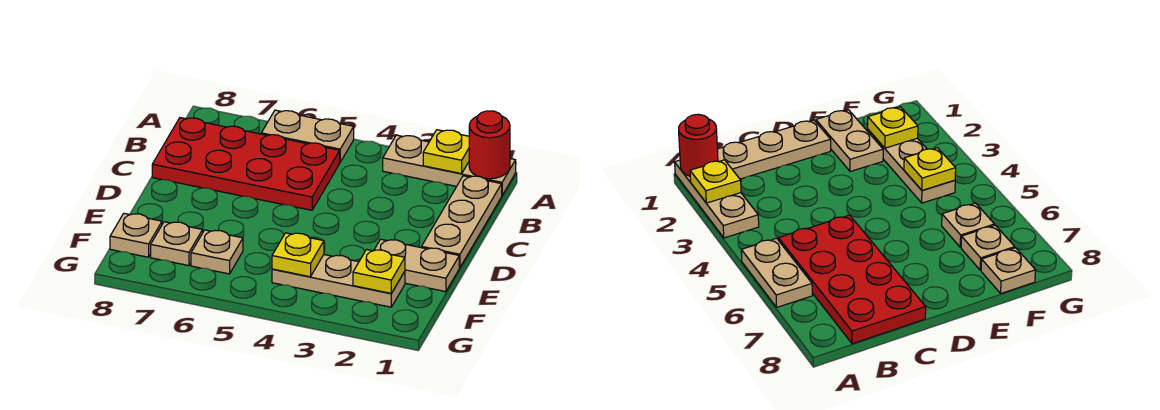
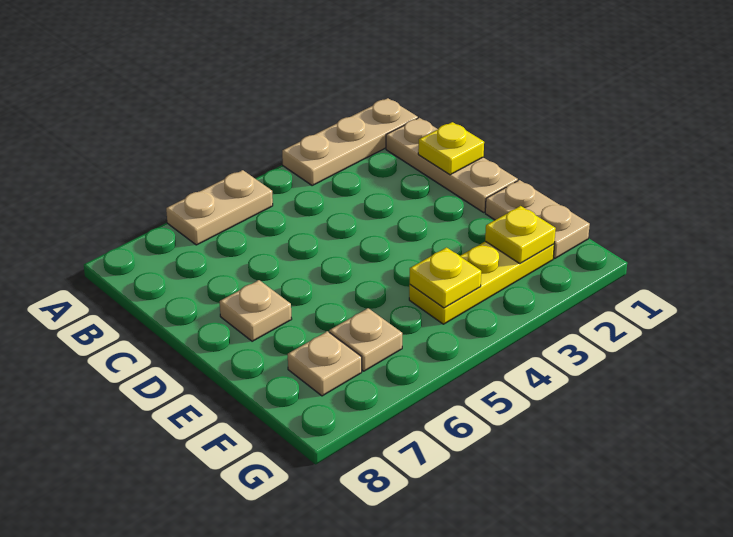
red 1x1 round brick [469,111,510,179] -> none
yellow 1x1 plate [423,130,469,174] -> yellow 1x1 plate moved to [418,122,484,175]
red 2x4 plate [152,118,340,210] -> none
tan 1x2 plate [374,239,459,292] -> tan 1x2 plate turned to [485,180,590,259]
tan 1x3 plate [272,255,405,307] -> yellow 1x3 plate [409,241,554,324]
tan 1x1 plate [110,213,162,257] -> tan 1x1 plate moved to [220,280,292,341]

